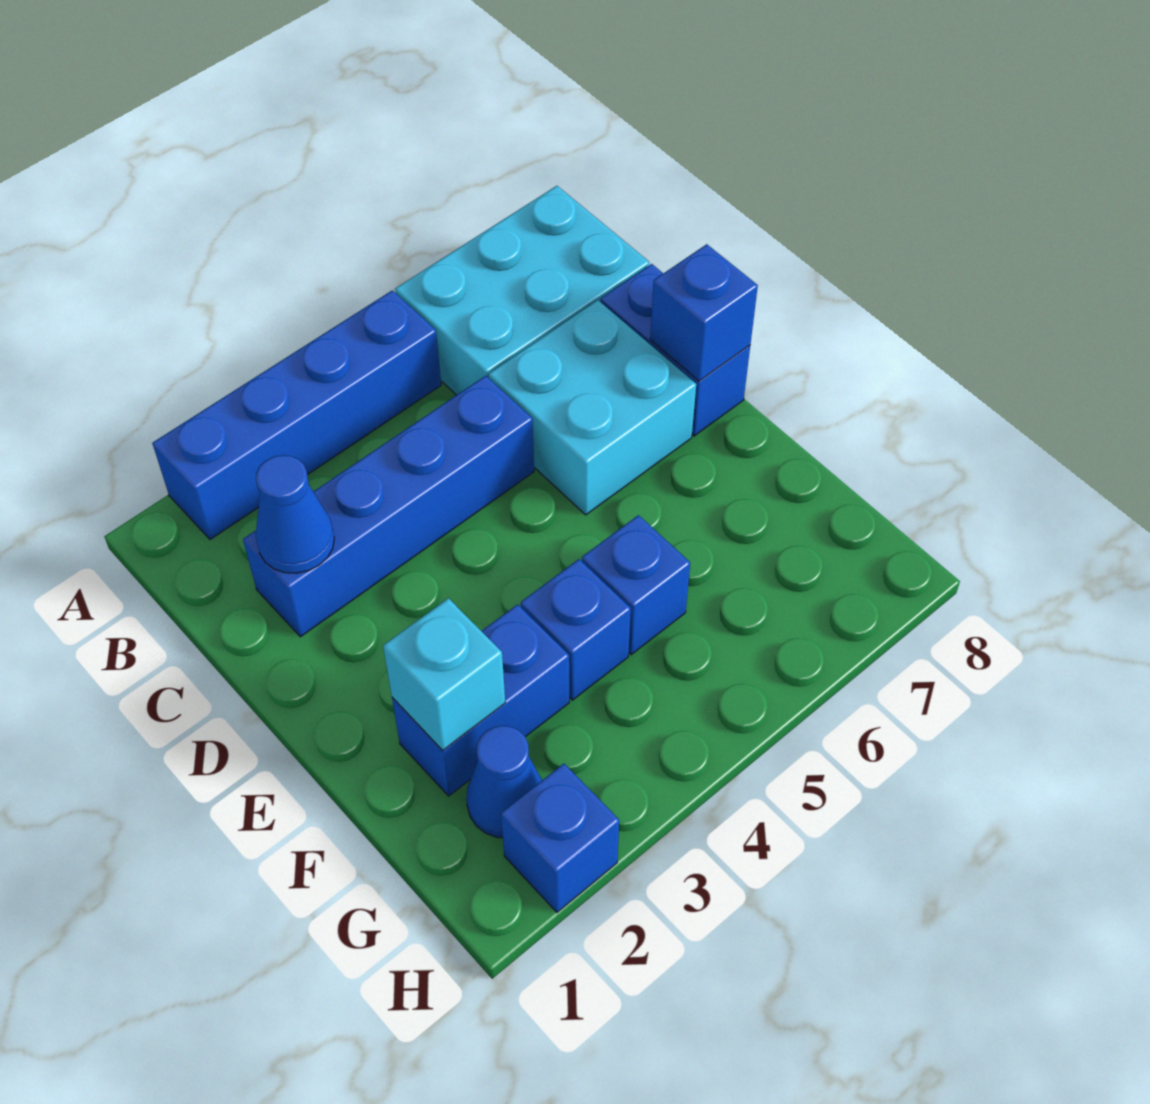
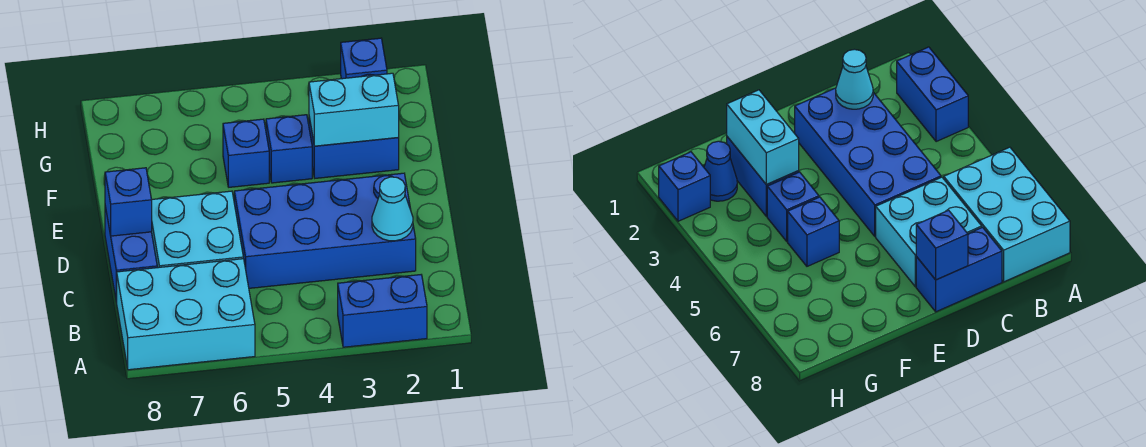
blue 1x4 brick [152,290,441,539] -> blue 1x2 brick [338,275,427,347]
blue 1x4 brick [243,376,534,637] -> blue 2x4 brick [234,173,416,288]
blue 1x1 cone [256,455,334,573] -> cyan 1x1 cone [372,177,413,241]
cyan 1x1 brick [383,598,505,751] -> cyan 1x2 brick [309,73,399,146]

